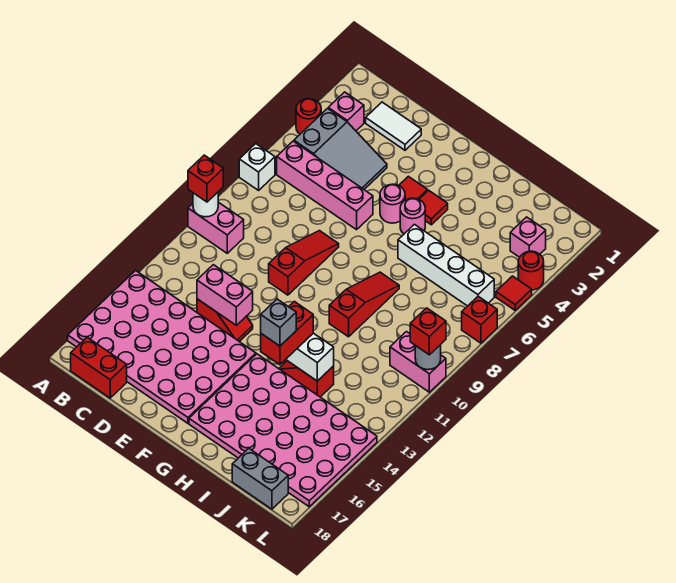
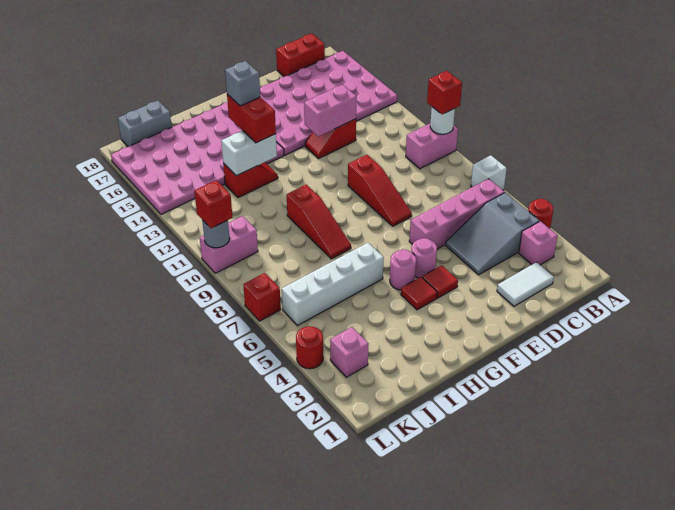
red 1x1 tile [496,276,532,310] -> none

